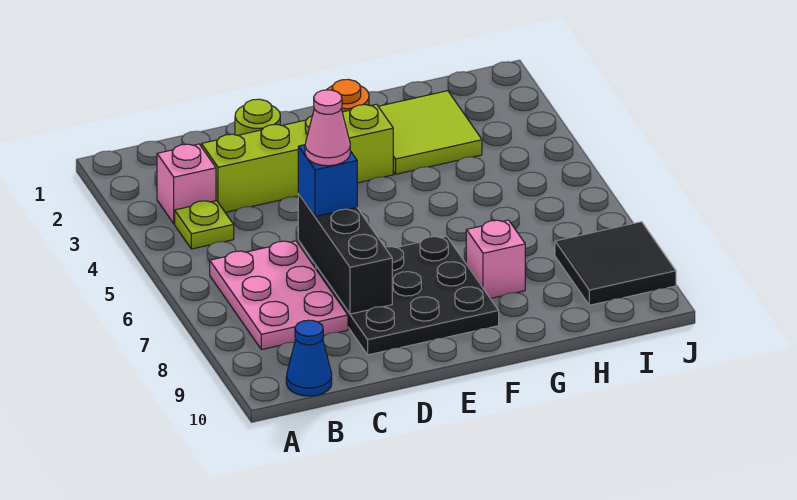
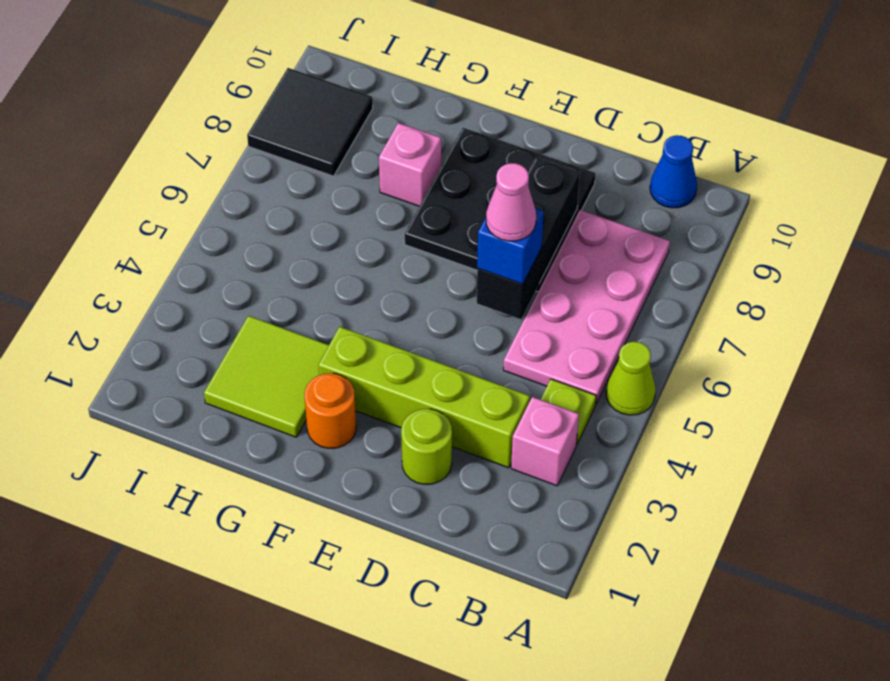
none -> lime 1x1 cone [606,342,656,415]
pink 2x3 plate [210,241,348,350] -> pink 2x4 plate [503,210,670,404]

